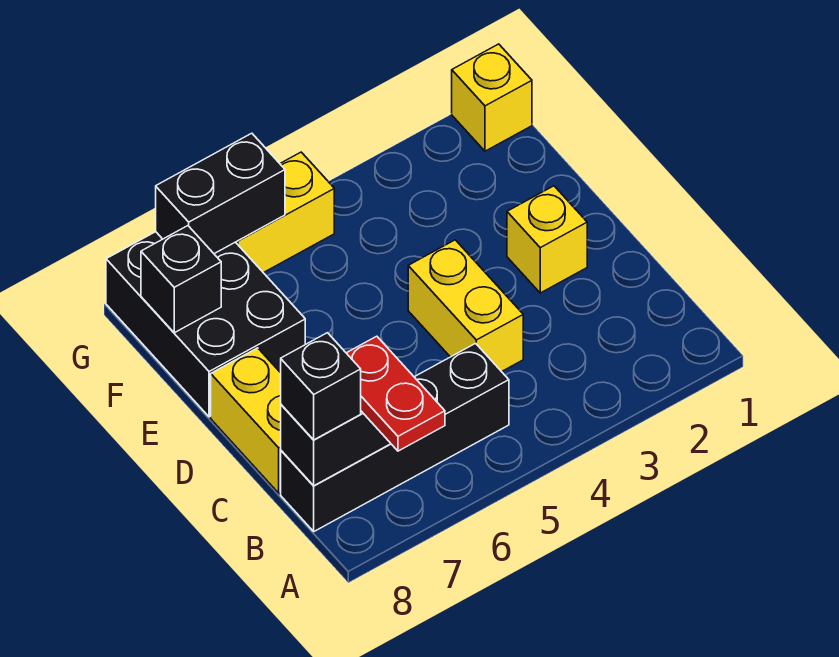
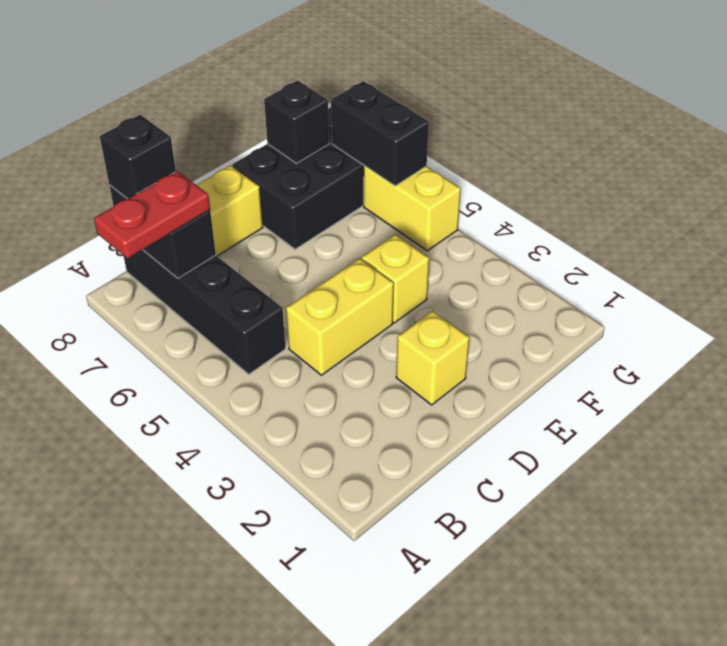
yellow 1x1 brick [452,44,532,151] -> yellow 1x1 brick moved to [362,235,429,323]

